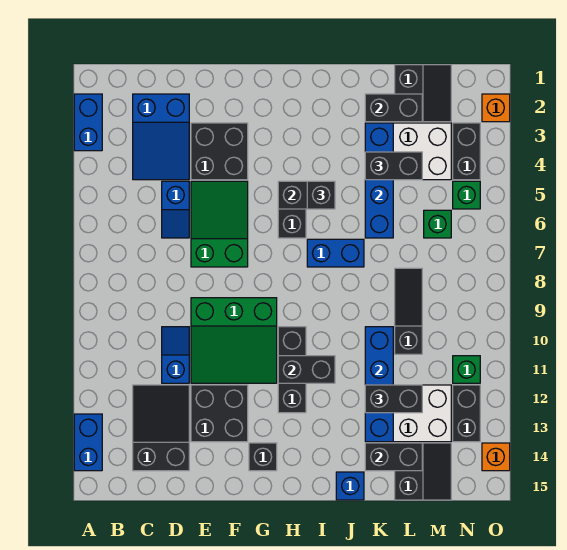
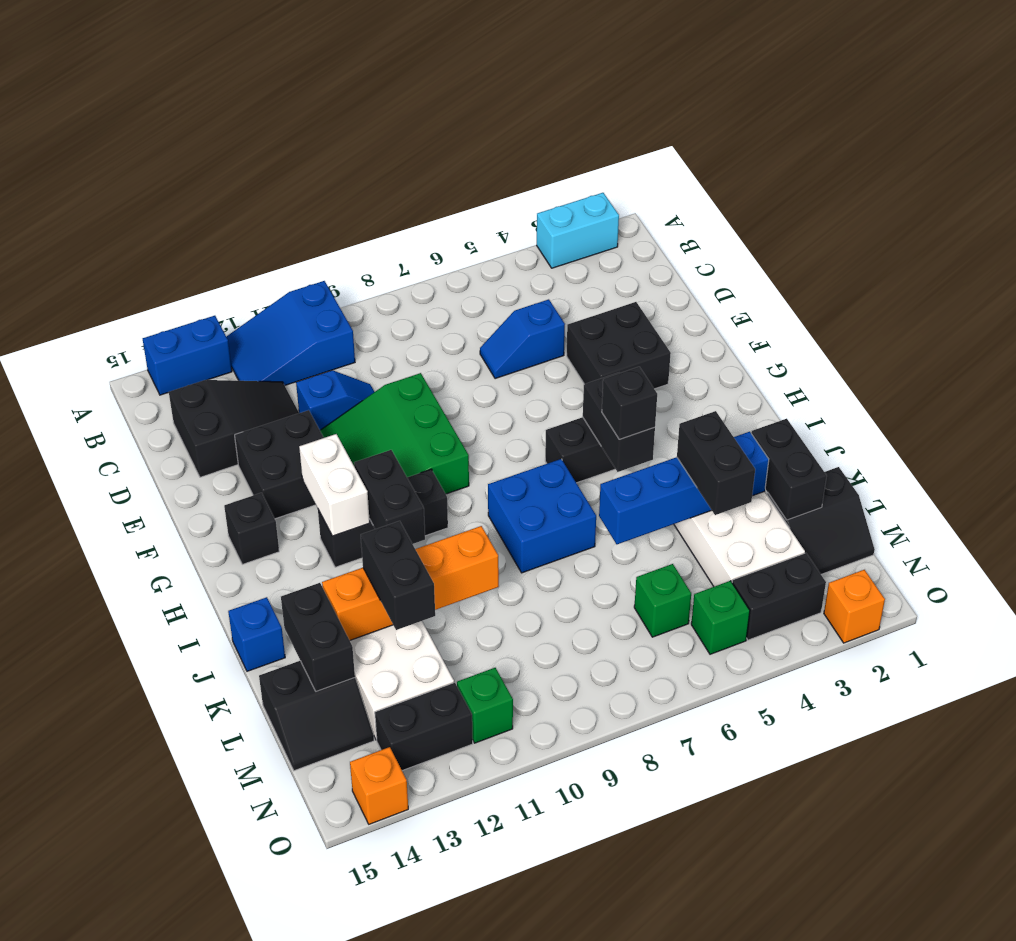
blue 1x2 brick [74,94,102,151] -> cyan 1x2 brick [537,193,619,268]
blue 2x3 slope [133,94,189,180] -> blue 2x3 slope moved to [226,281,355,385]
green 2x3 slope [191,181,248,267] -> none
none -> white 1x2 brick [299,434,370,536]
blue 1x2 brick [307,239,364,267] -> blue 2x2 brick [488,459,596,573]
blue 1x4 brick [365,327,393,442] -> orange 1x4 brick [322,526,499,640]
black 1x3 slope [395,268,422,354] -> none

